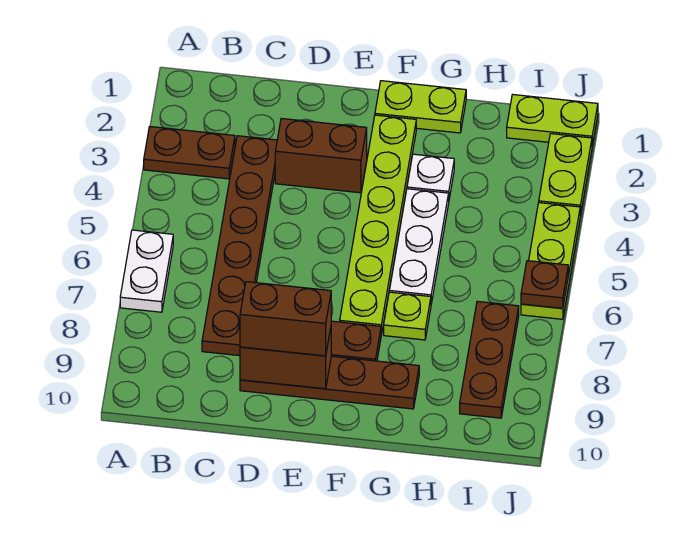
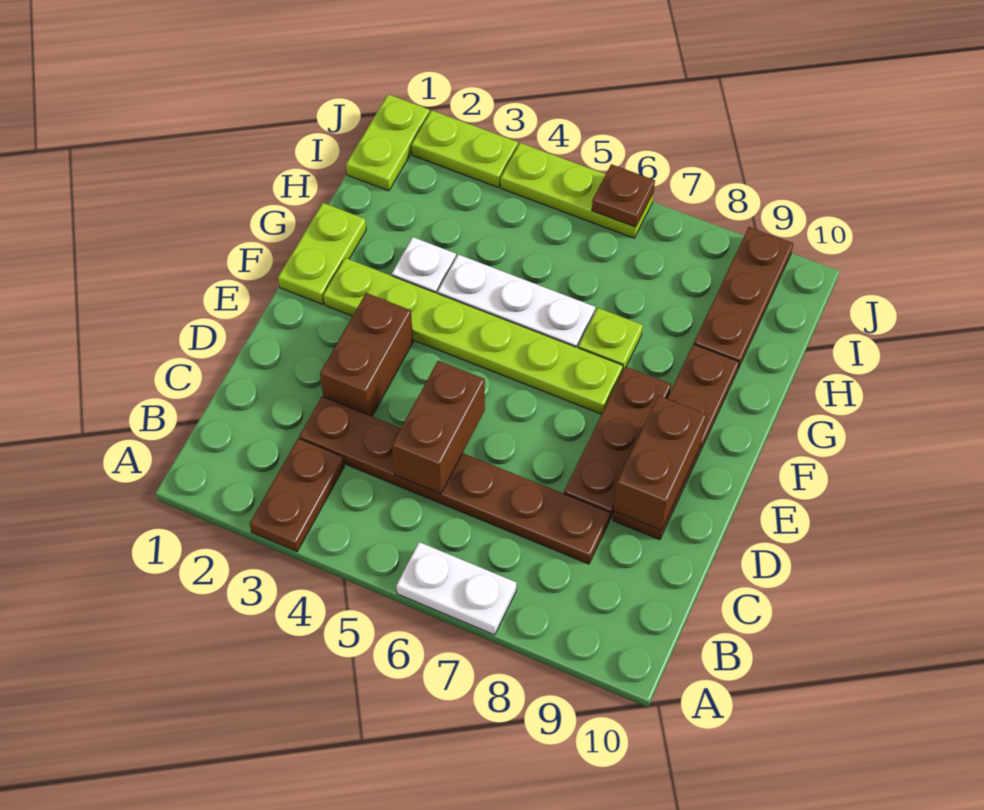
brown 1x2 brick [240,282,331,356] -> brown 1x2 brick moved to [392,361,485,494]
brown 1x3 plate [460,301,519,418] -> brown 1x3 plate turned to [694,227,793,368]

